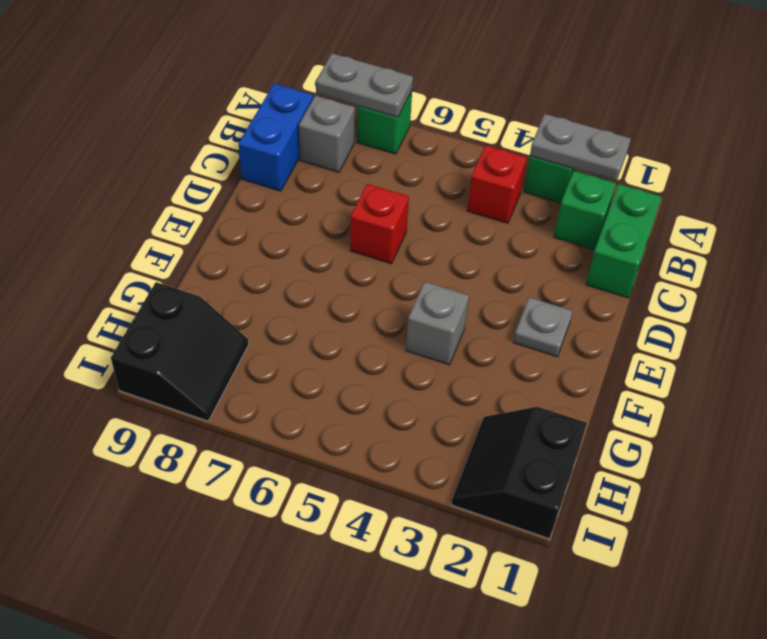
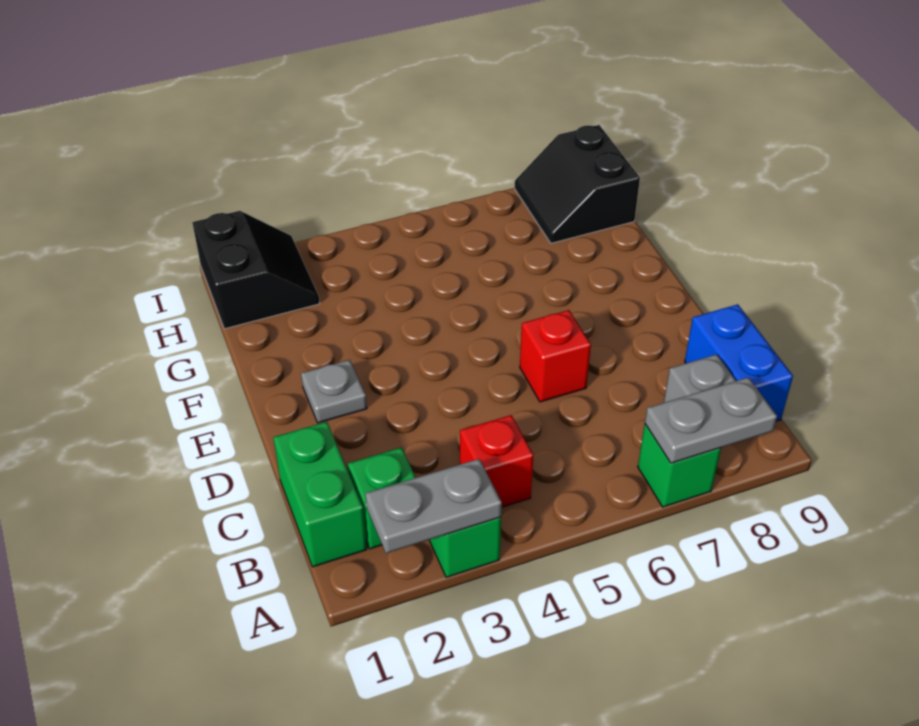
grey 1x1 brick [406,282,469,365] -> none

